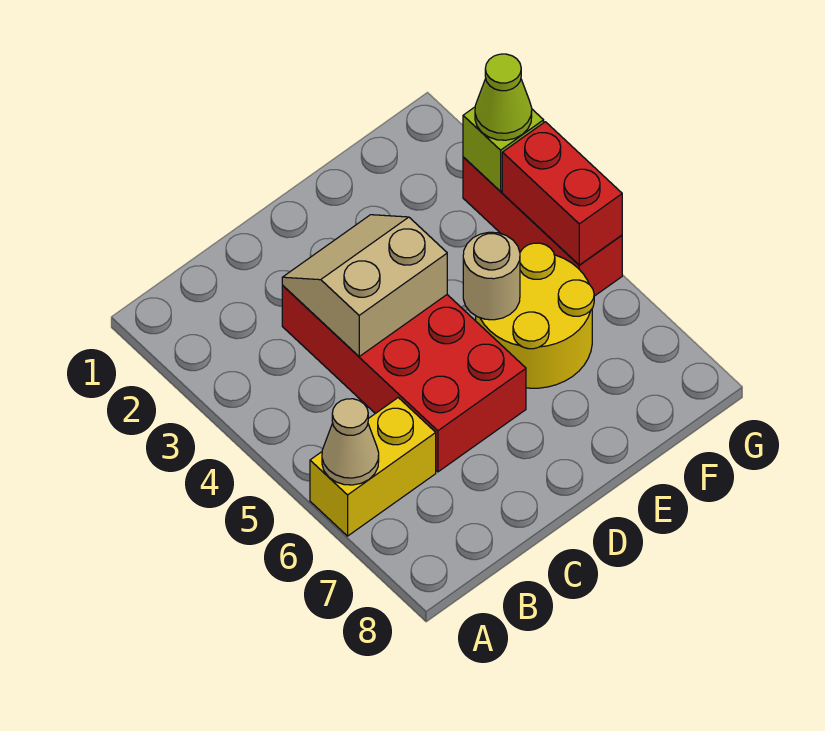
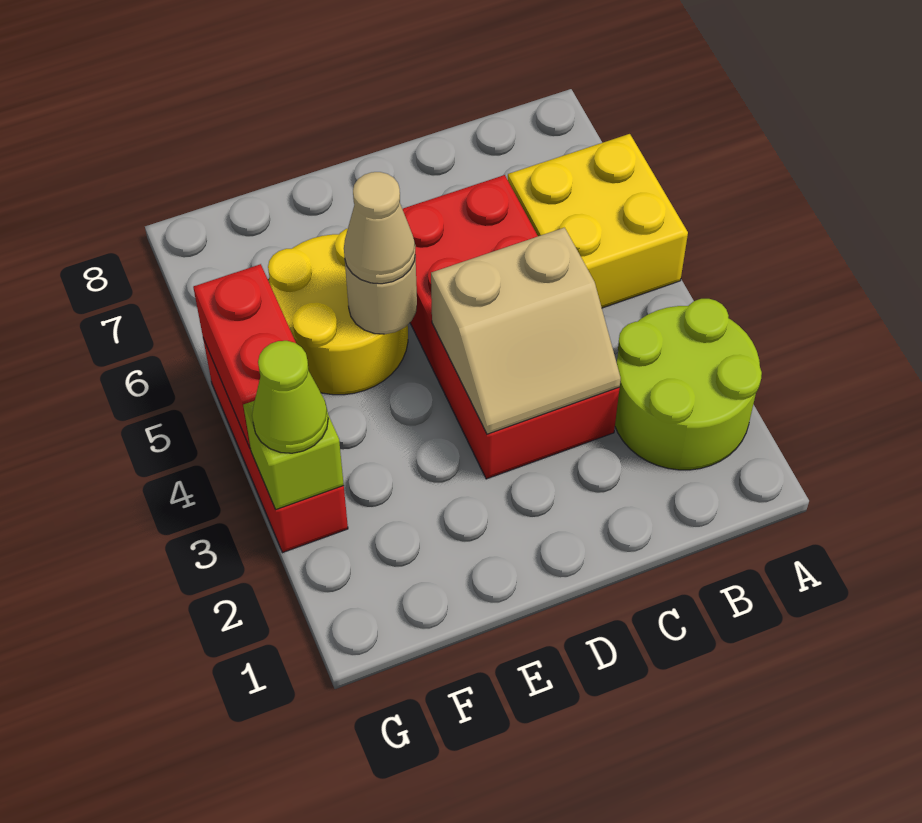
none -> lime 2x2 round brick [615,299,762,470]
yellow 1x2 brick [310,398,436,536] -> yellow 2x2 brick [508,134,688,308]
tan 1x1 cone [322,399,379,485] -> tan 1x1 cone moved to [344,172,415,284]

